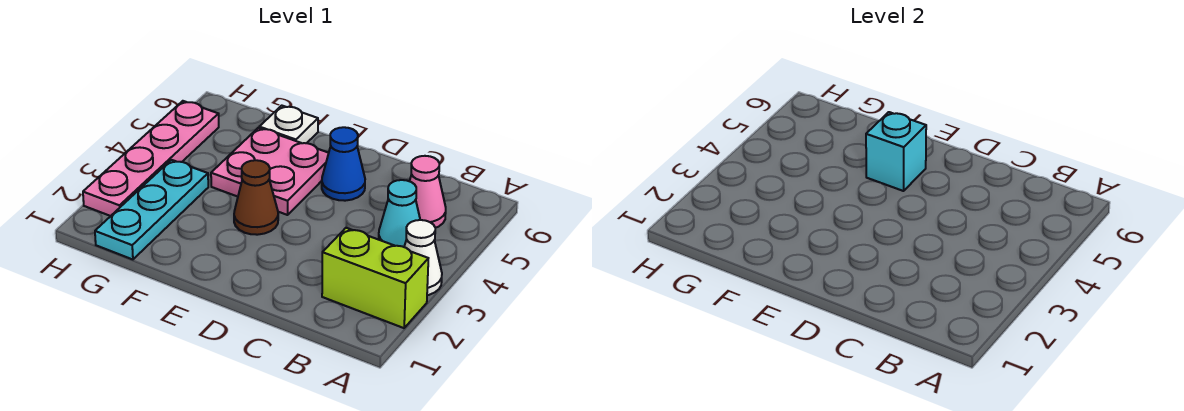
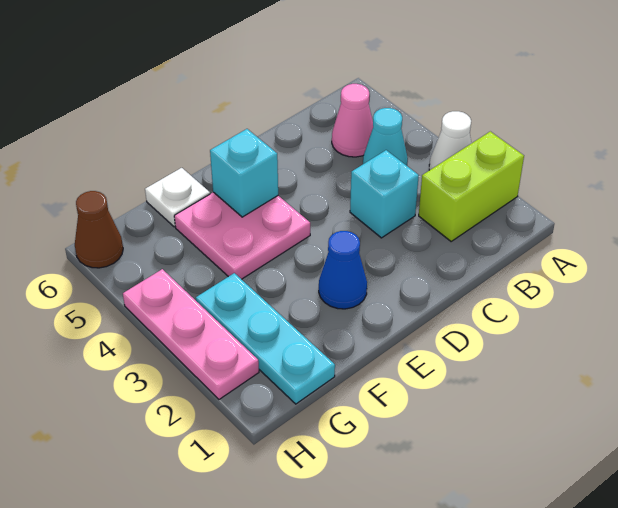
none -> cyan 1x1 brick [350,150,419,238]
blue 1x1 cone [322,127,365,201] -> blue 1x1 cone moved to [319,231,367,309]
brown 1x1 cone [234,160,278,235] -> brown 1x1 cone moved to [75,191,123,268]
pink 1x4 plate [83,101,219,216] -> pink 1x3 plate [123,269,259,399]

